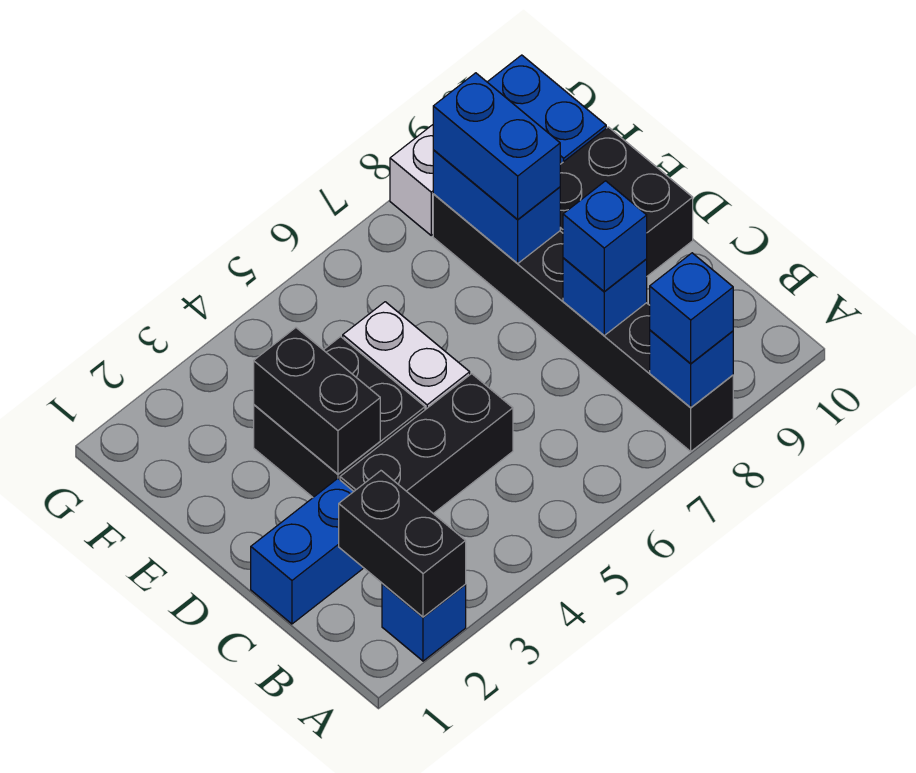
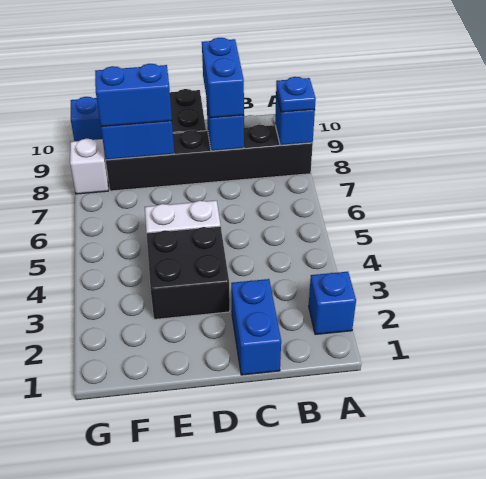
black 1x2 brick [339,471,466,617] -> none
blue 1x1 brick [650,253,733,364] -> blue 1x1 plate [276,77,316,112]
black 1x3 brick [340,374,513,514] -> none
blue 1x1 brick [563,181,647,292] -> blue 1x2 brick [202,38,244,118]
black 1x2 brick [254,328,380,474] -> none

